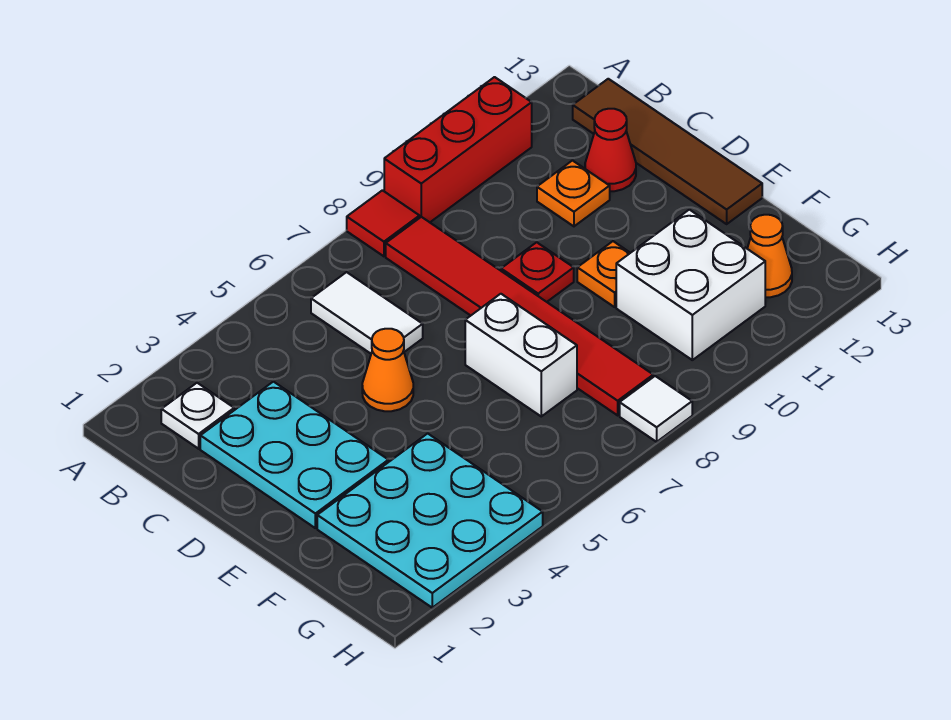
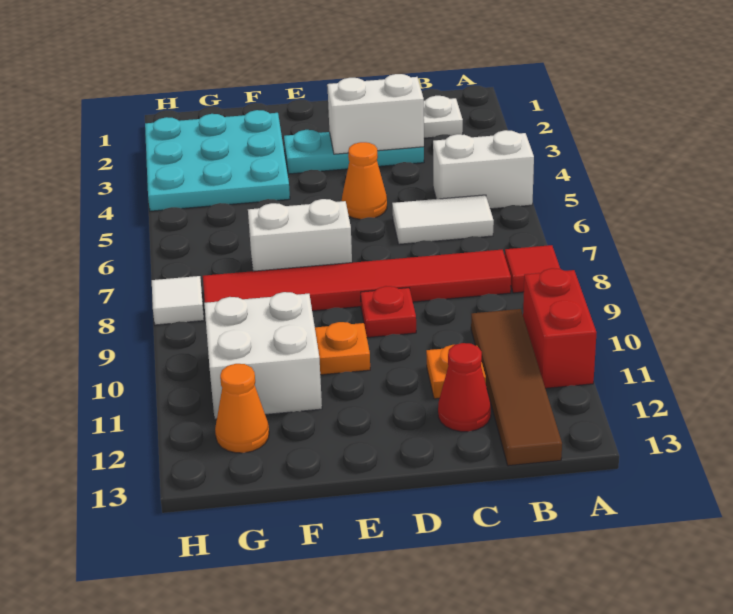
none -> white 1x2 brick [433,130,534,209]
red 1x3 brick [384,77,532,222] -> red 1x2 brick [523,268,597,388]
brown 1x4 tile [573,79,762,224] -> brown 1x4 tile turned to [471,309,562,466]
cyan 2x3 plate [200,382,388,528] -> cyan 1x3 plate [284,130,424,174]
none -> white 1x2 brick [327,74,424,154]

